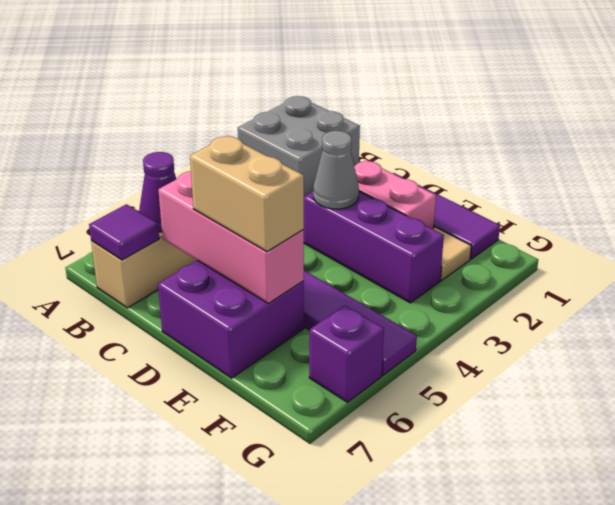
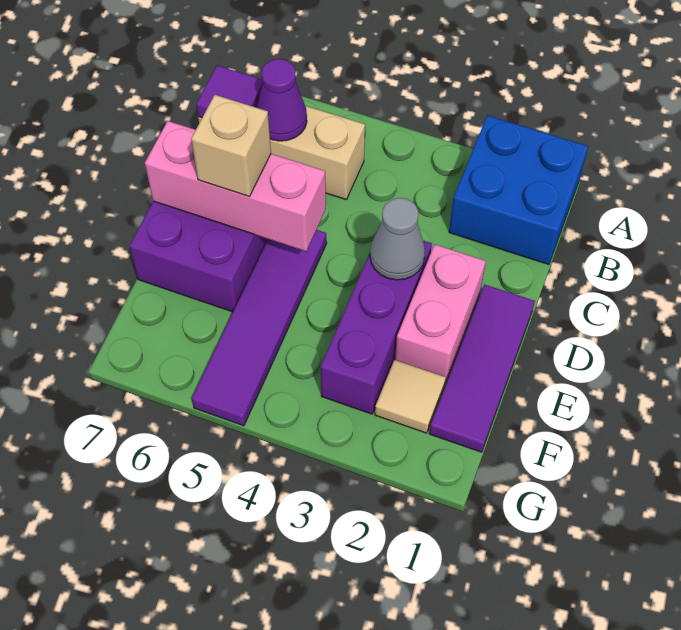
grey 2x2 brick [238,96,360,196] -> blue 2x2 brick [449,115,588,265]
pink 1x3 brick [158,171,304,303] -> pink 1x3 brick turned to [145,121,326,251]
tan 1x2 brick [190,136,304,252] -> tan 1x1 brick [191,95,271,196]
purple 1x1 brick [309,305,384,402] -> none

